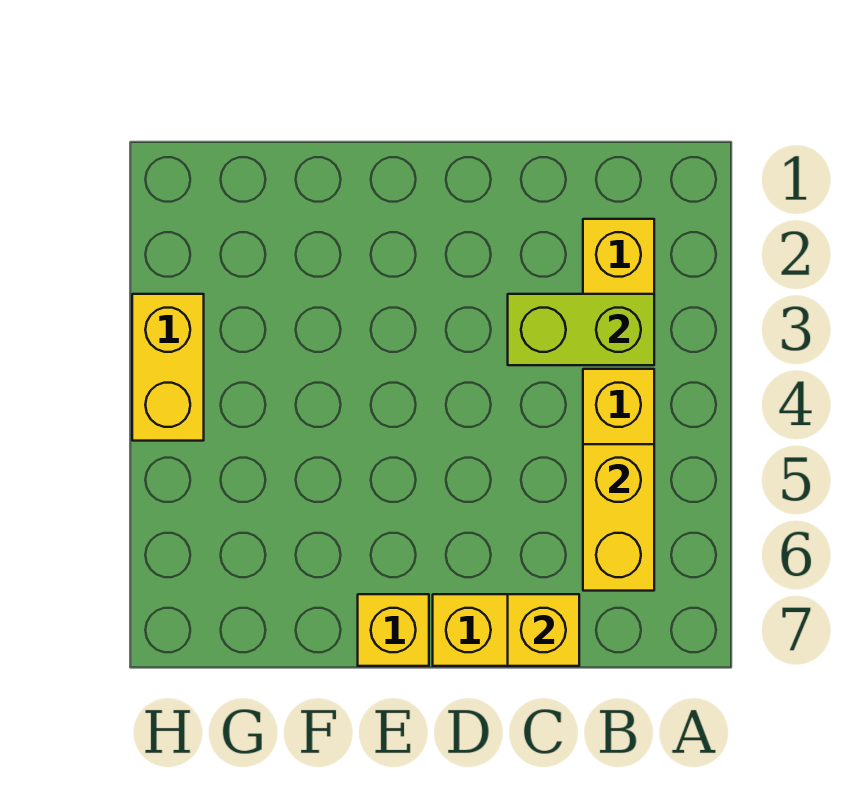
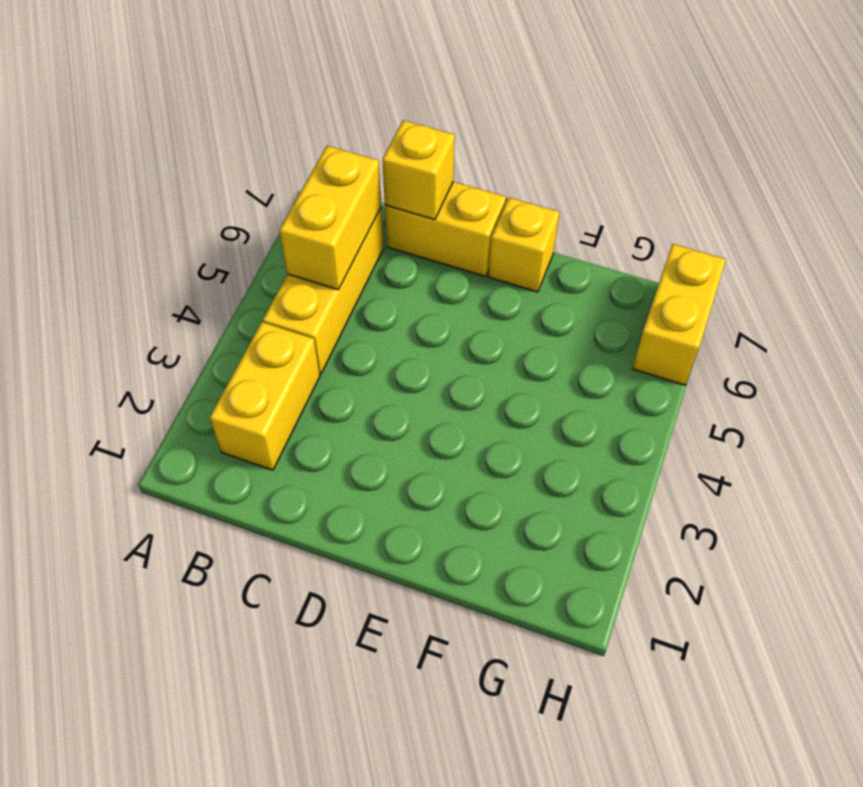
lime 1x2 brick [508,294,654,365] -> none
yellow 1x2 brick [132,294,204,441] -> yellow 1x2 brick moved to [632,244,726,385]

